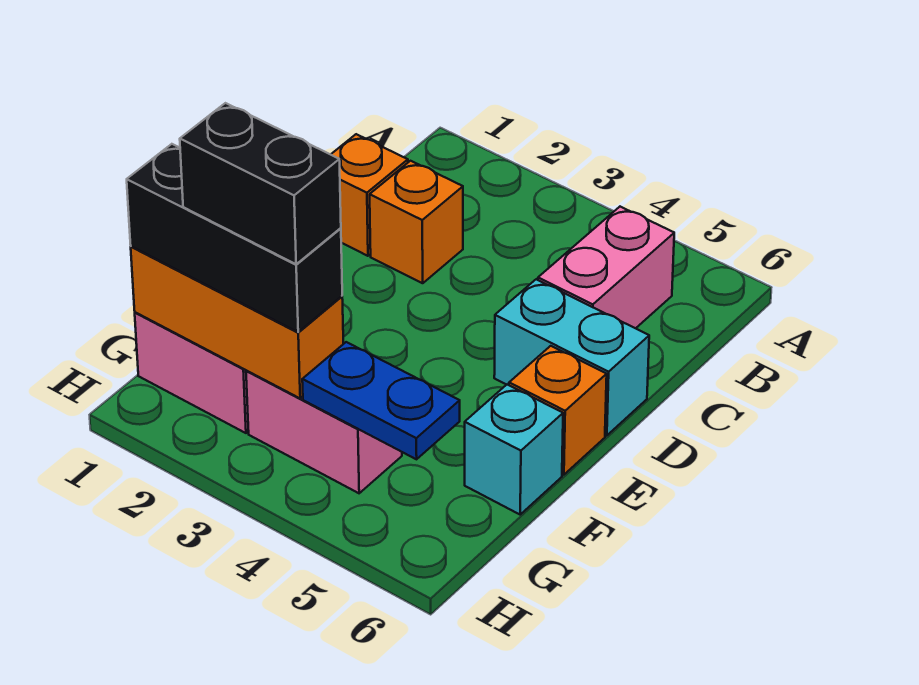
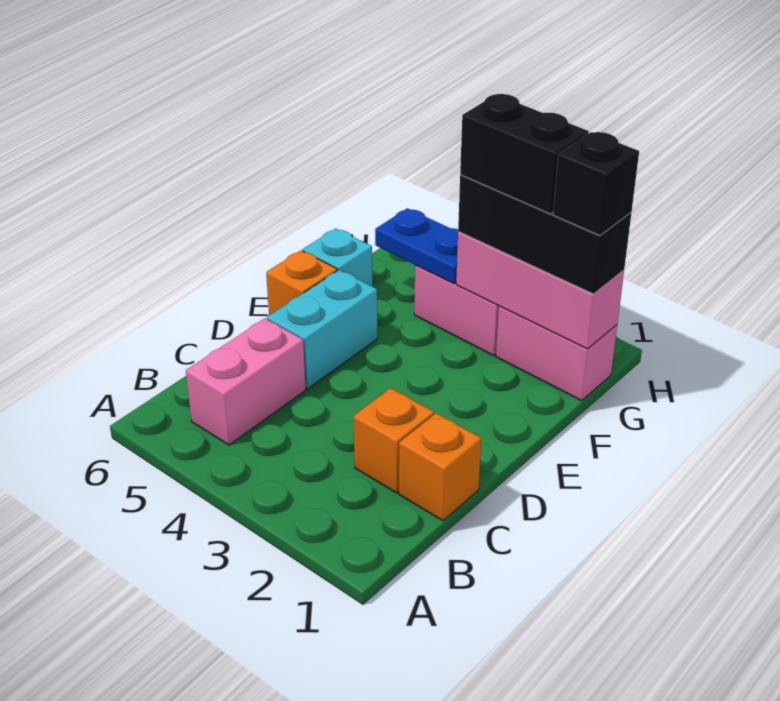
cyan 1x2 brick [494,279,649,436] -> cyan 1x2 brick turned to [267,270,377,389]
orange 1x3 brick [131,246,343,398] -> pink 1x3 brick [456,232,624,349]
none -> black 1x1 brick [553,132,639,236]

